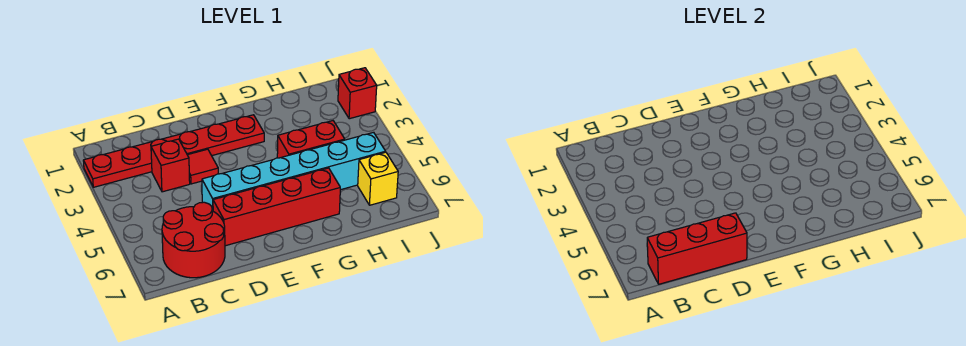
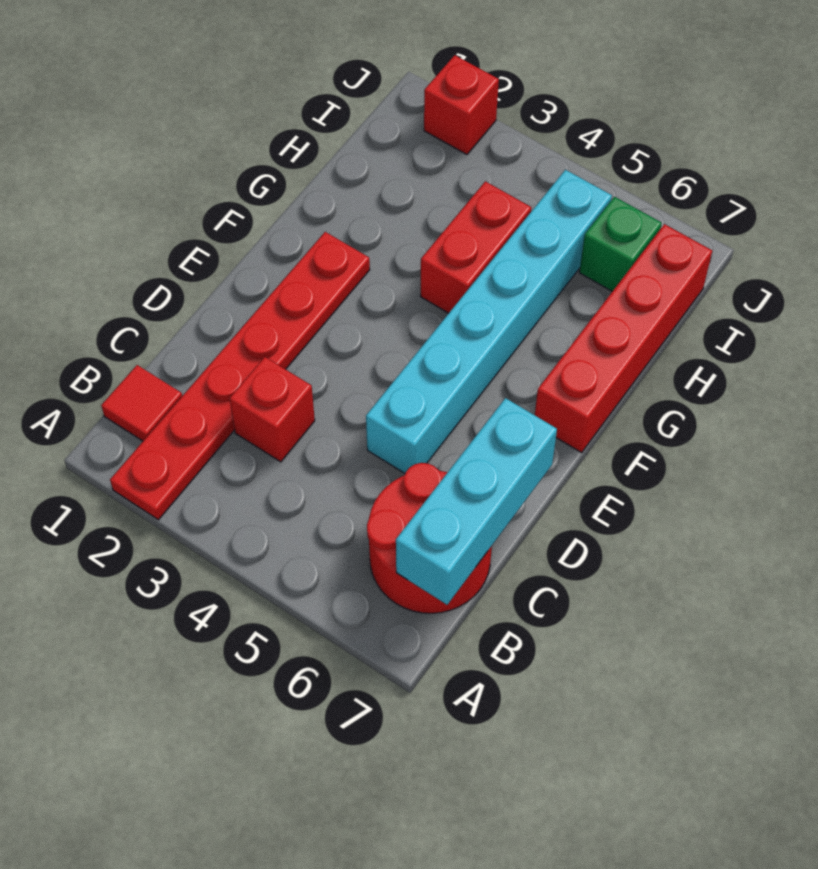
red 1x3 brick [647,213,747,284] -> cyan 1x3 brick [396,398,557,605]
red 1x1 tile [188,149,218,184] -> red 1x1 tile moved to [101,365,182,441]
red 1x4 brick [213,168,340,246] -> red 1x4 brick moved to [535,224,712,453]
yellow 1x1 brick [358,152,398,205] -> green 1x1 brick [579,197,662,291]

